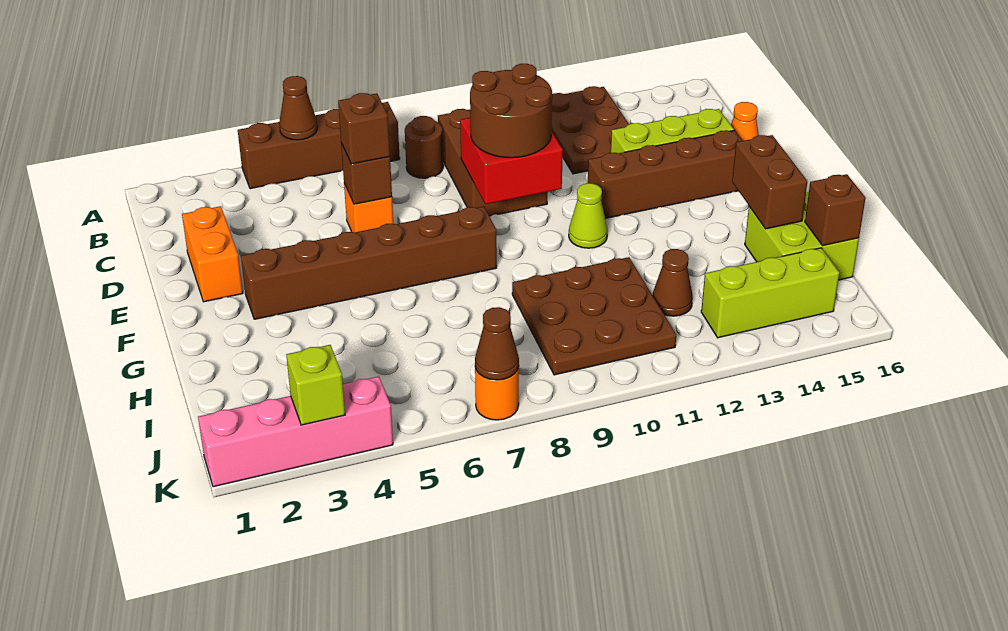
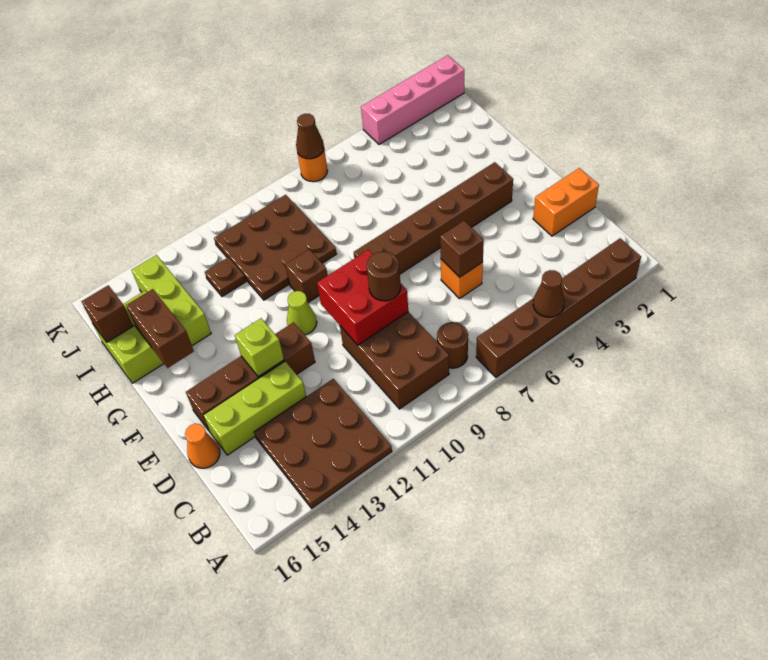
brown 1x4 brick [238,102,400,189] -> brown 1x6 brick [476,238,641,377]
brown 2x3 plate [551,86,629,174] -> brown 3x3 plate [254,379,392,508]
orange 1x2 brick [182,206,243,302] -> orange 1x2 brick turned to [533,168,599,236]
brown 1x1 brick [338,93,390,164] -> brown 1x1 brick moved to [285,250,328,303]
brown 2x2 round brick [470,64,552,158] -> brown 1x1 round brick [367,252,401,301]
brown 1x1 cone [653,249,693,316] -> brown 1x1 plate [205,257,246,297]
lime 1x3 brick [701,248,839,338] -> lime 1x3 brick turned to [132,255,211,346]
lime 1x1 brick [286,345,345,425] -> lime 1x1 brick moved to [235,318,284,377]

